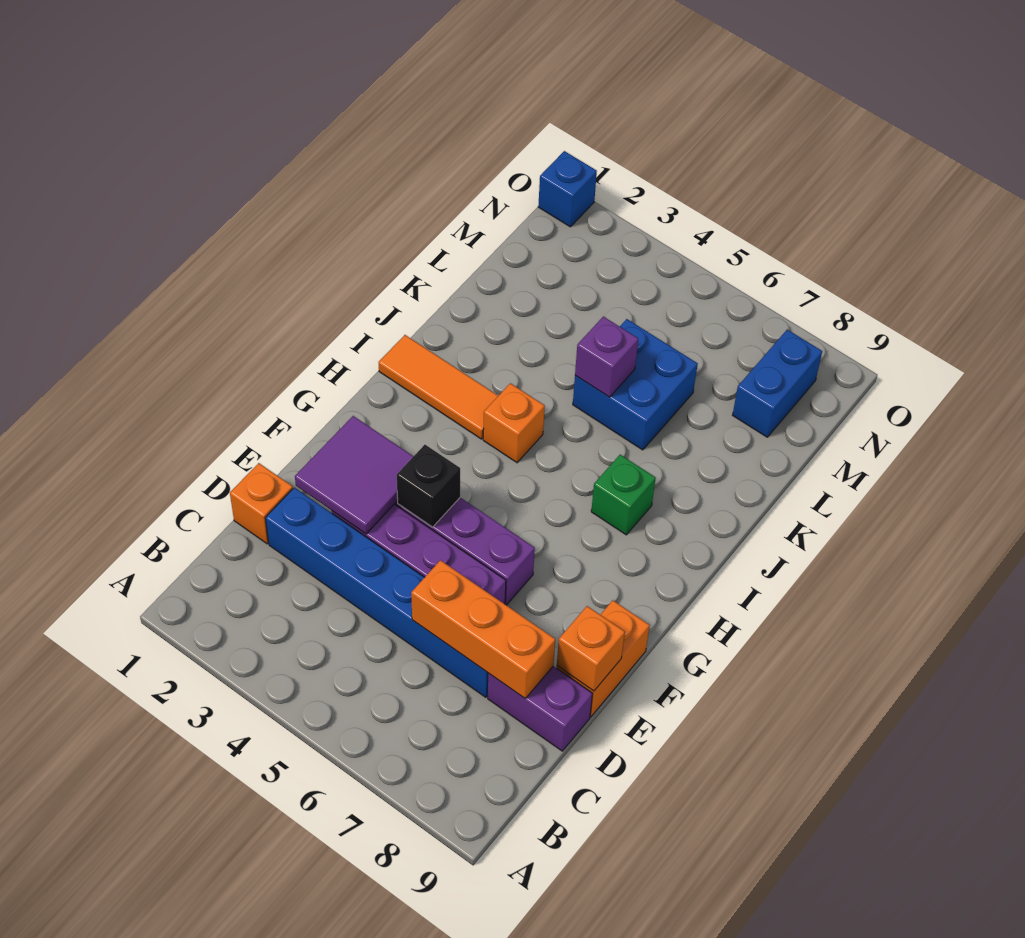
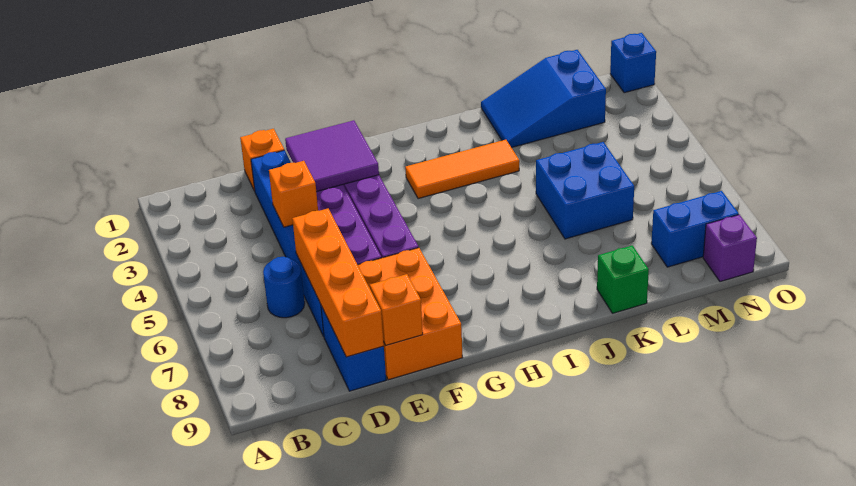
none -> blue 1x1 round brick [263,257,305,318]
orange 1x3 brick [411,560,555,698] -> orange 1x4 brick [292,208,384,357]
purple 1x2 brick [488,666,592,751] -> blue 1x2 brick [321,306,386,391]
orange 1x2 brick [557,600,650,717] -> orange 2x3 brick [358,248,463,380]
black 1x1 brick [397,445,460,527] -> none
orange 1x3 tile [379,335,498,439] -> orange 1x3 tile turned to [405,140,519,199]
orange 1x1 brick [483,383,545,463] -> orange 1x1 brick moved to [269,161,318,227]
green 1x1 brick [591,455,656,535] -> green 1x1 brick moved to [597,245,649,313]
none -> blue 2x3 slope [481,50,606,148]
purple 1x1 brick [575,316,638,397] -> purple 1x1 brick moved to [703,215,757,282]

